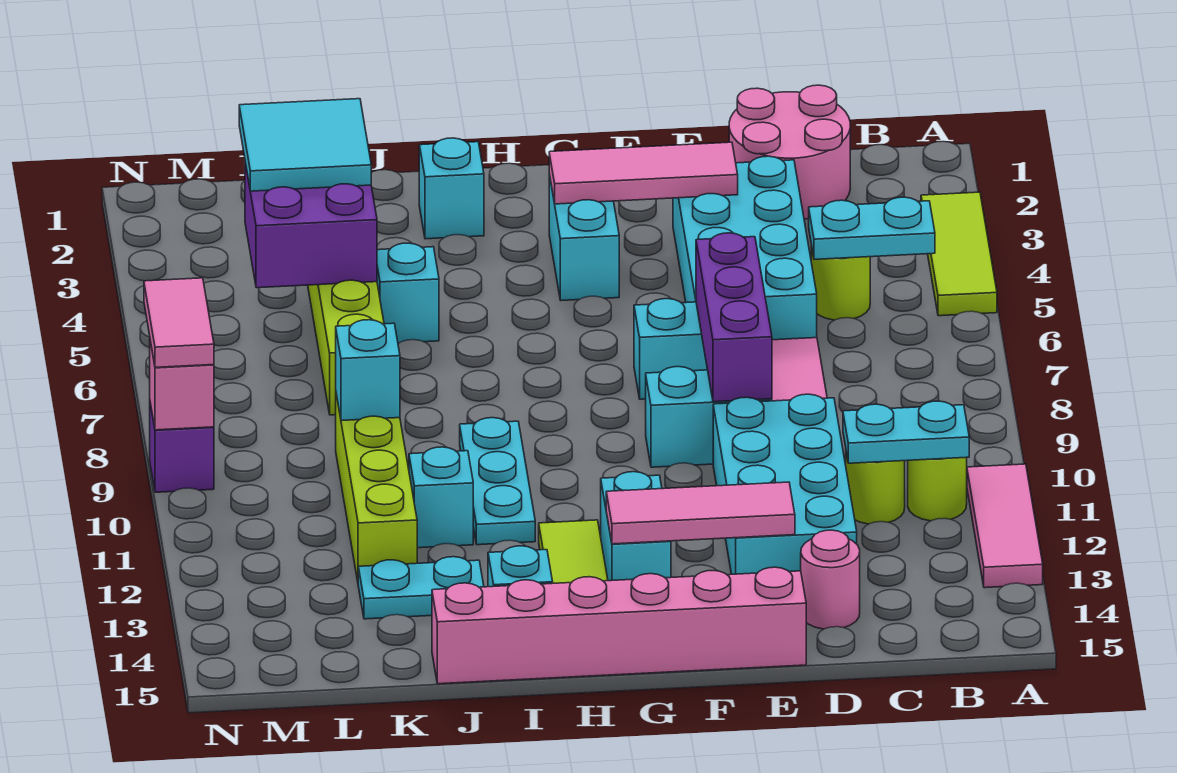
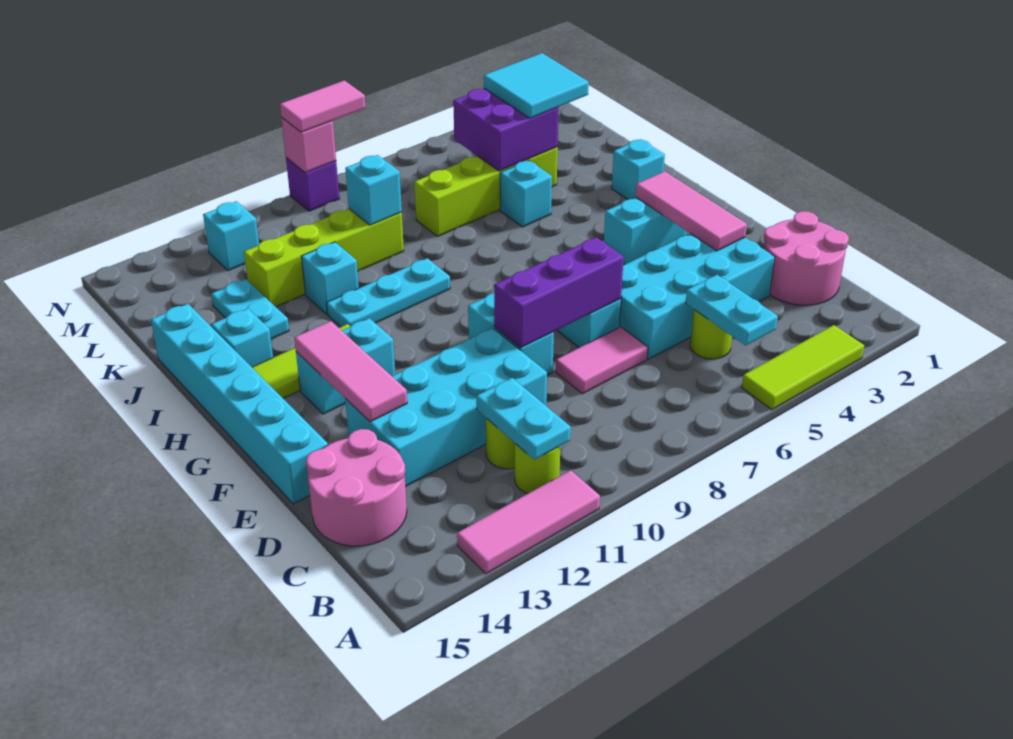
pink 1x1 round brick [801,530,860,629] -> pink 2x2 round brick [306,429,407,546]
pink 1x6 brick [432,567,806,684] -> cyan 1x6 brick [151,304,328,504]
none -> cyan 1x1 brick [203,201,259,271]

